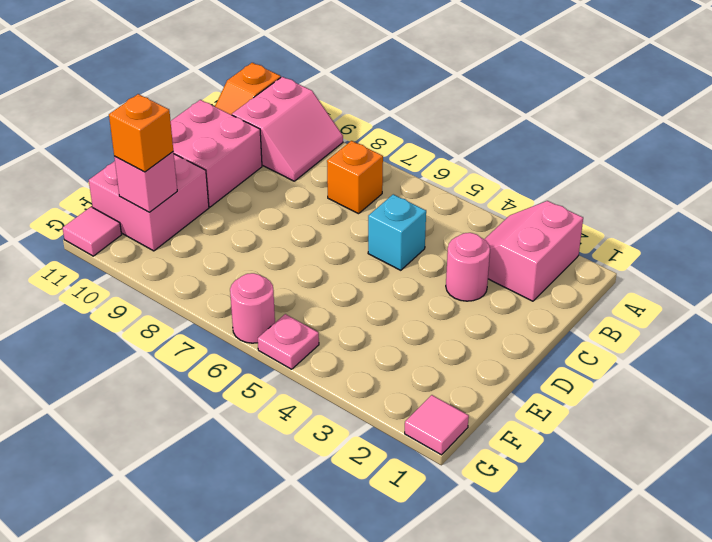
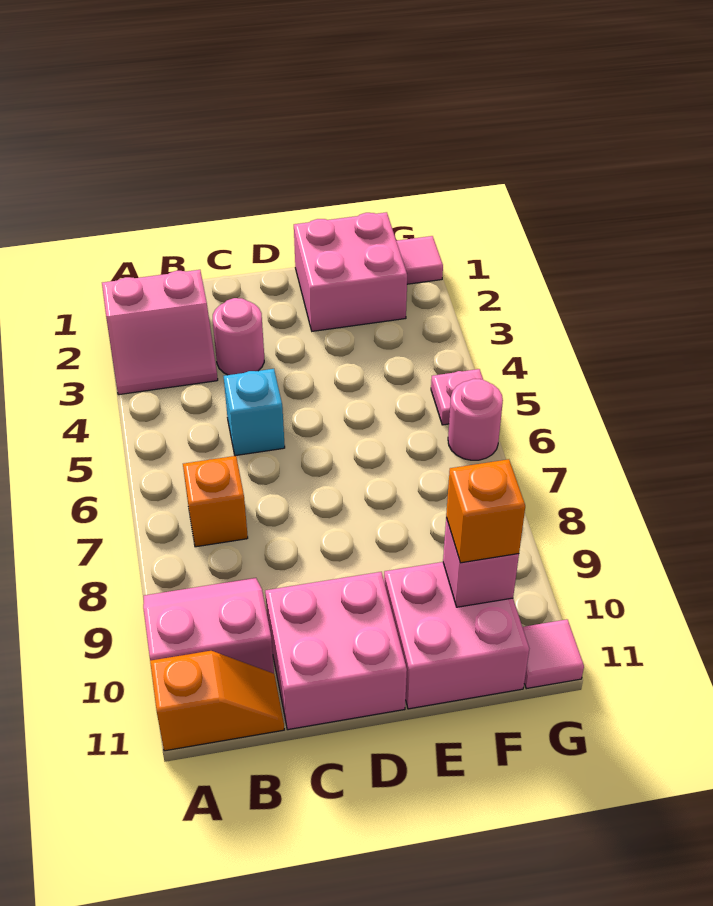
none -> pink 2x2 brick [294,212,407,331]

